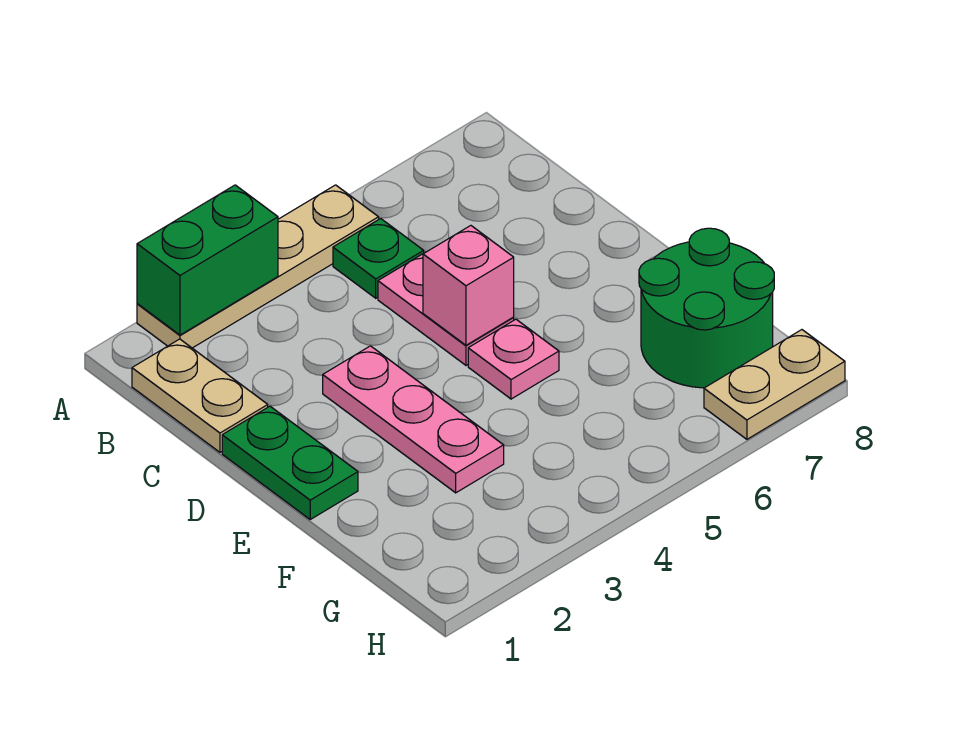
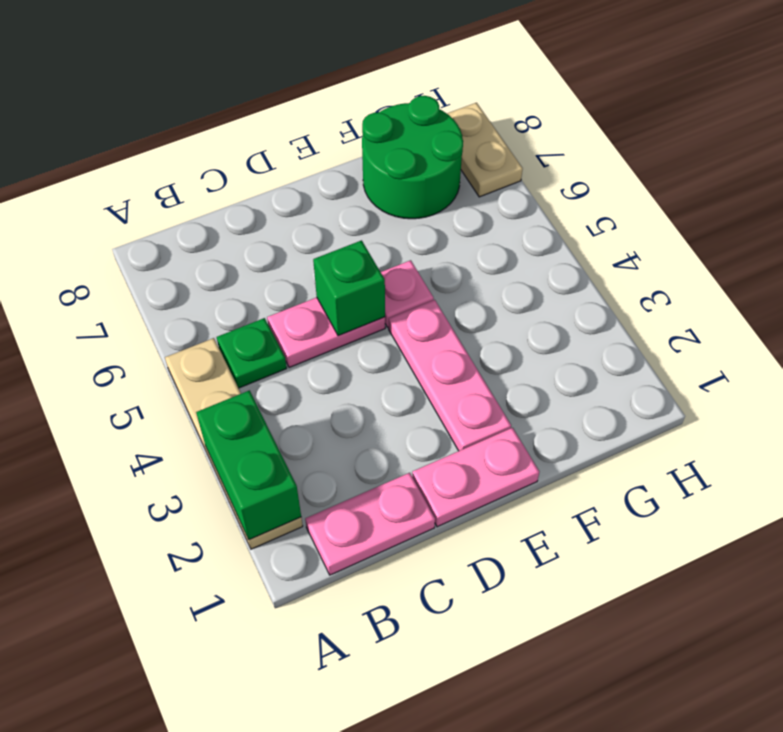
tan 1x2 plate [132,339,268,452] -> pink 1x2 plate [305,473,435,575]
green 1x2 plate [222,406,358,519] -> pink 1x2 plate [412,428,539,527]
pink 1x3 plate [323,346,504,493] -> pink 1x3 plate turned to [389,300,511,451]
pink 1x1 brick [423,226,514,345] -> green 1x1 brick [313,240,385,336]

